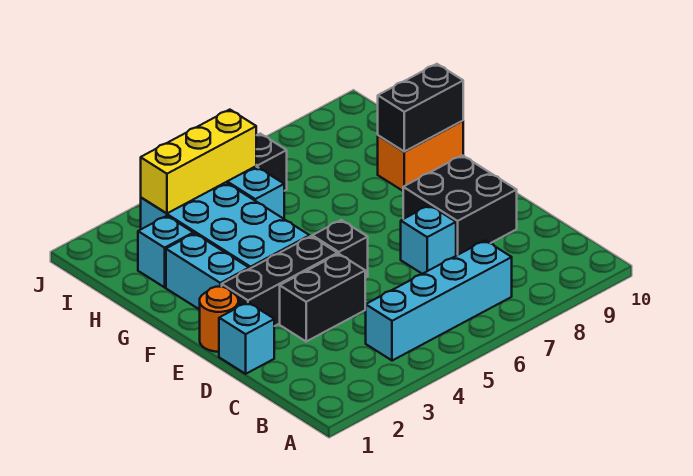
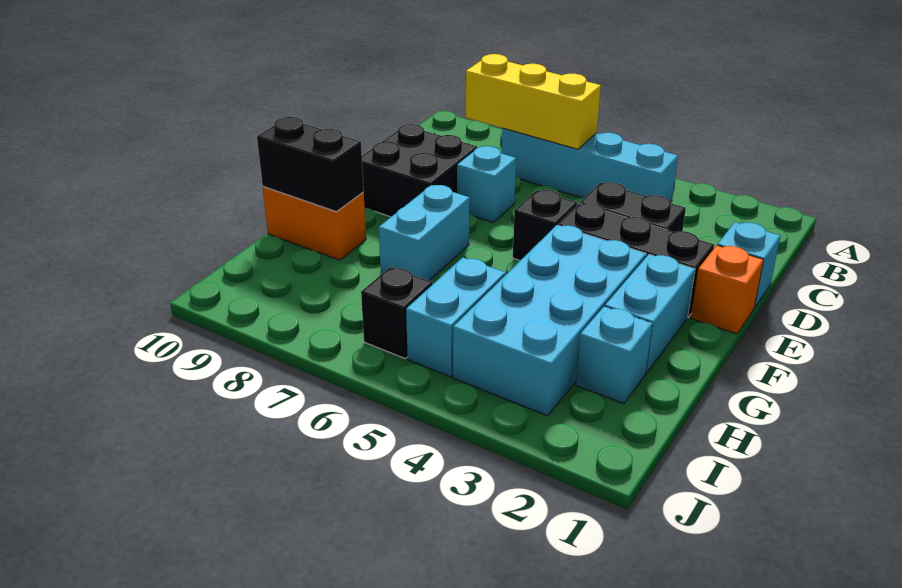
orange 1x1 round brick [200,287,238,352] -> orange 1x1 brick [691,245,764,334]
none -> cyan 1x2 brick [379,185,470,281]
yellow 1x3 brick [141,110,256,213] -> yellow 1x3 brick moved to [466,54,601,149]

